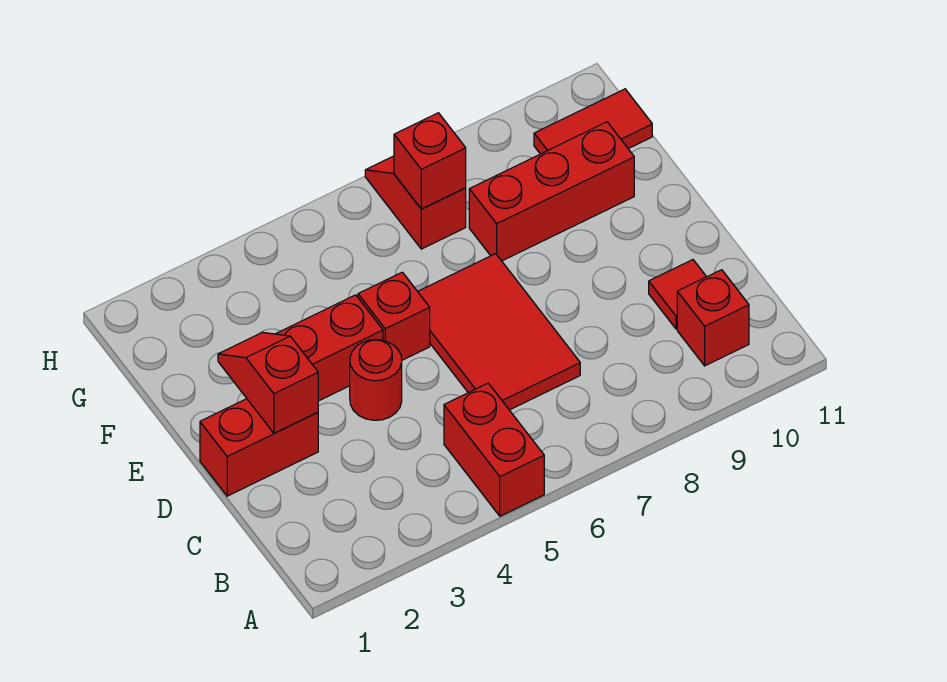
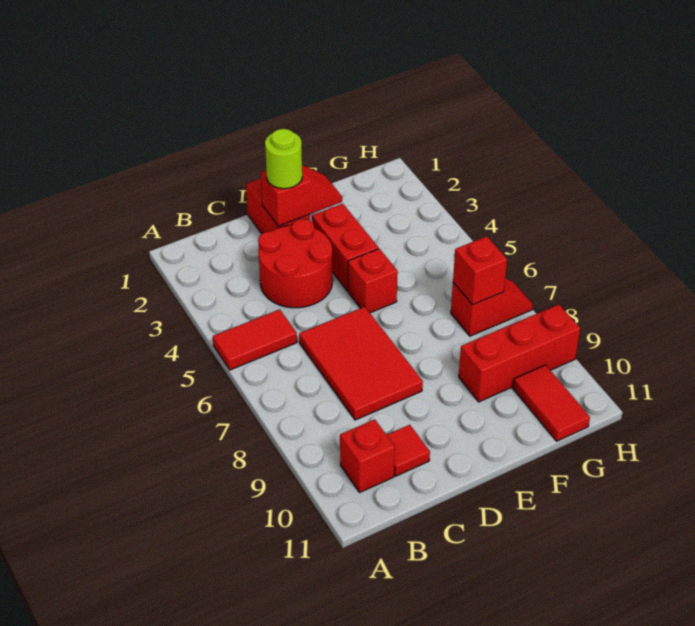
red 1x2 brick [444,383,544,516] -> red 1x2 tile [213,309,297,370]
red 2x3 tile [418,254,580,410] -> red 2x3 tile turned to [299,307,423,420]
none -> lime 1x1 round brick [265,129,302,189]
red 1x1 round brick [350,340,402,420] -> red 2x2 round brick [258,219,333,308]
red 1x3 brick [469,122,634,261] -> red 1x3 brick turned to [459,304,580,402]

